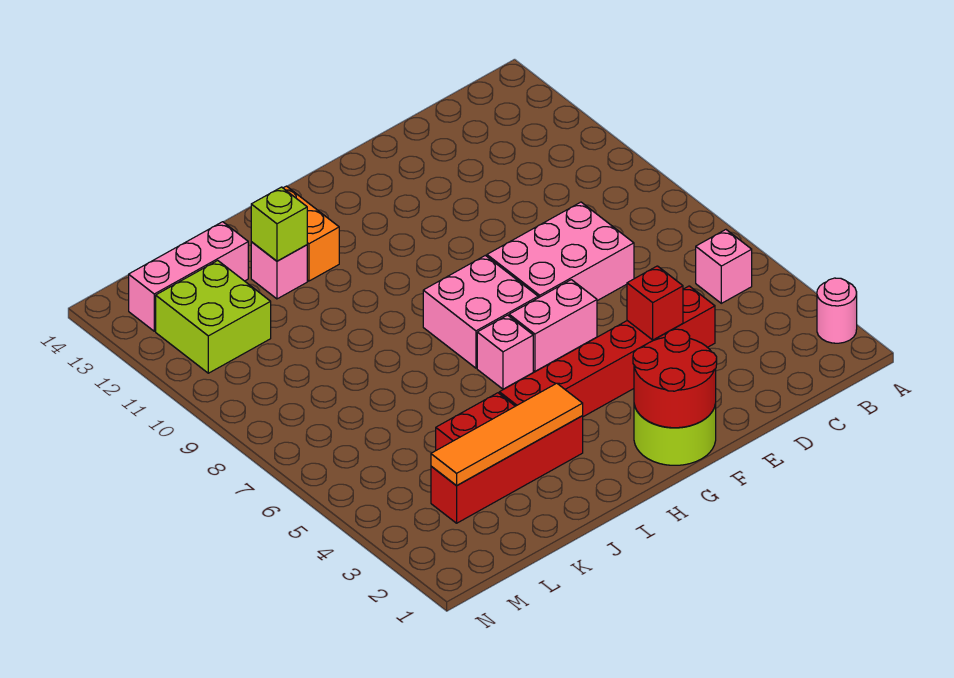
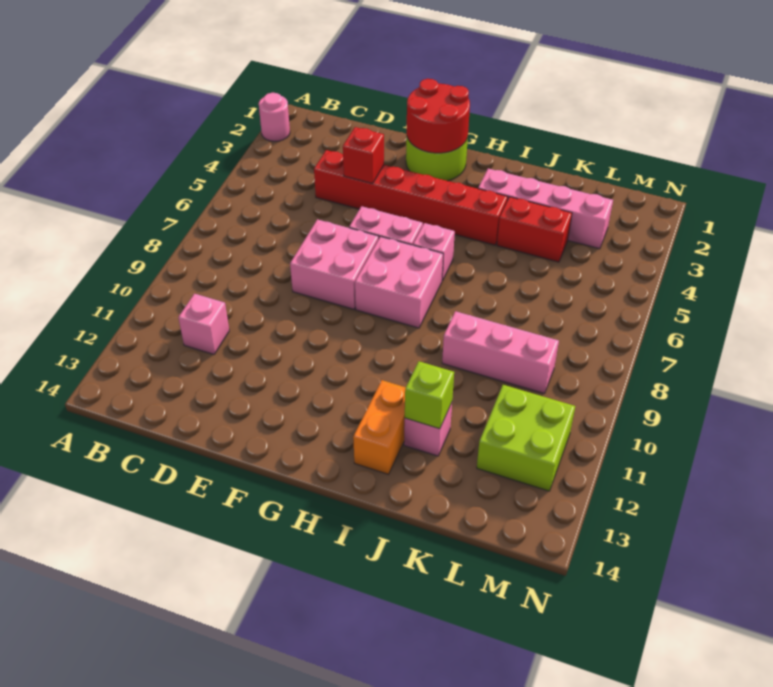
pink 1x1 brick [696,230,752,303] -> pink 1x1 brick moved to [178,294,229,354]
pink 2x3 brick [487,202,634,301] -> pink 2x2 brick [290,219,379,309]
red 1x4 brick [431,416,583,523] -> pink 1x4 brick [478,169,613,249]
orange 1x4 tile [431,383,583,486] -> none
pink 1x3 brick [129,222,248,331] -> pink 1x3 brick moved to [442,311,559,394]

